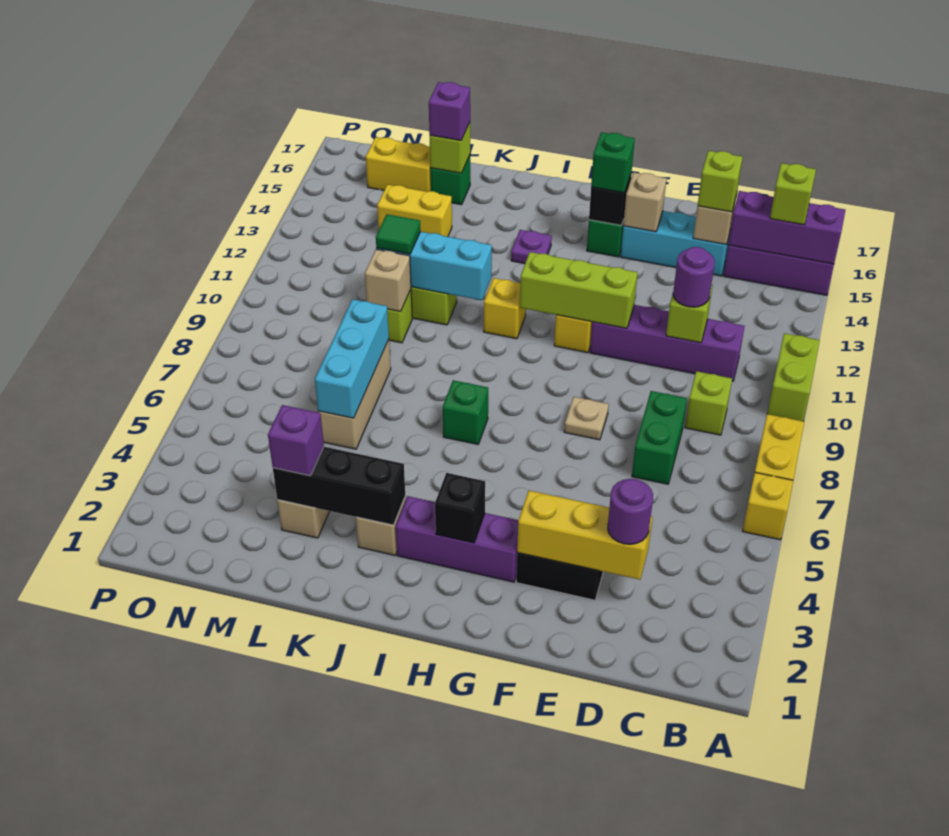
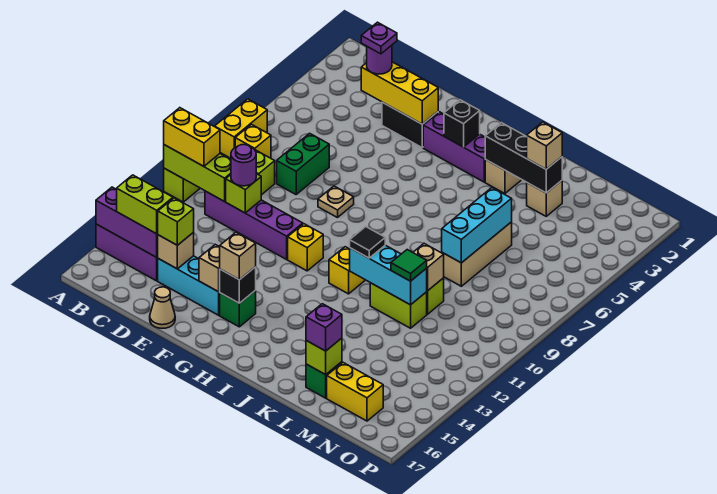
yellow 1x1 brick [743,473,793,540] -> yellow 1x1 brick moved to [235,124,271,158]
lime 1x1 brick [770,163,816,225] -> lime 1x2 brick [117,175,173,234]
none -> tan 1x1 cone [150,287,175,328]
lime 1x3 brick [520,252,638,328] -> lime 1x3 brick moved to [164,145,231,202]
green 1x1 brick [591,132,635,193] -> tan 1x1 brick [220,233,256,280]
green 1x1 brick [443,380,488,444] -> none
purple 1x1 plate [511,230,552,264] -> purple 1x1 plate moved to [361,22,397,54]
none -> black 1x1 tile [350,227,385,258]
purple 1x1 brick [268,405,324,476] -> tan 1x1 brick [527,122,562,169]
yellow 1x2 brick [377,184,452,237] -> yellow 1x2 brick moved to [164,108,220,166]

